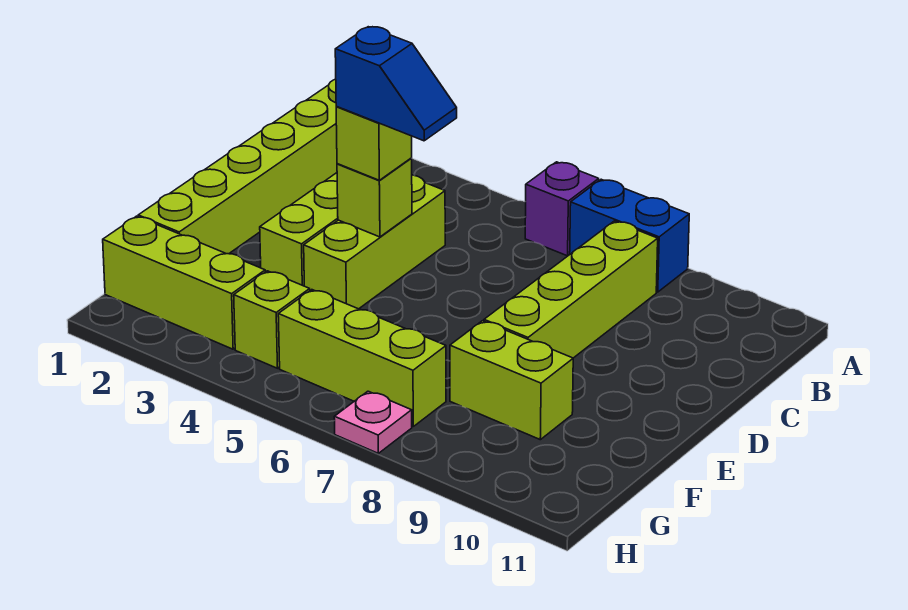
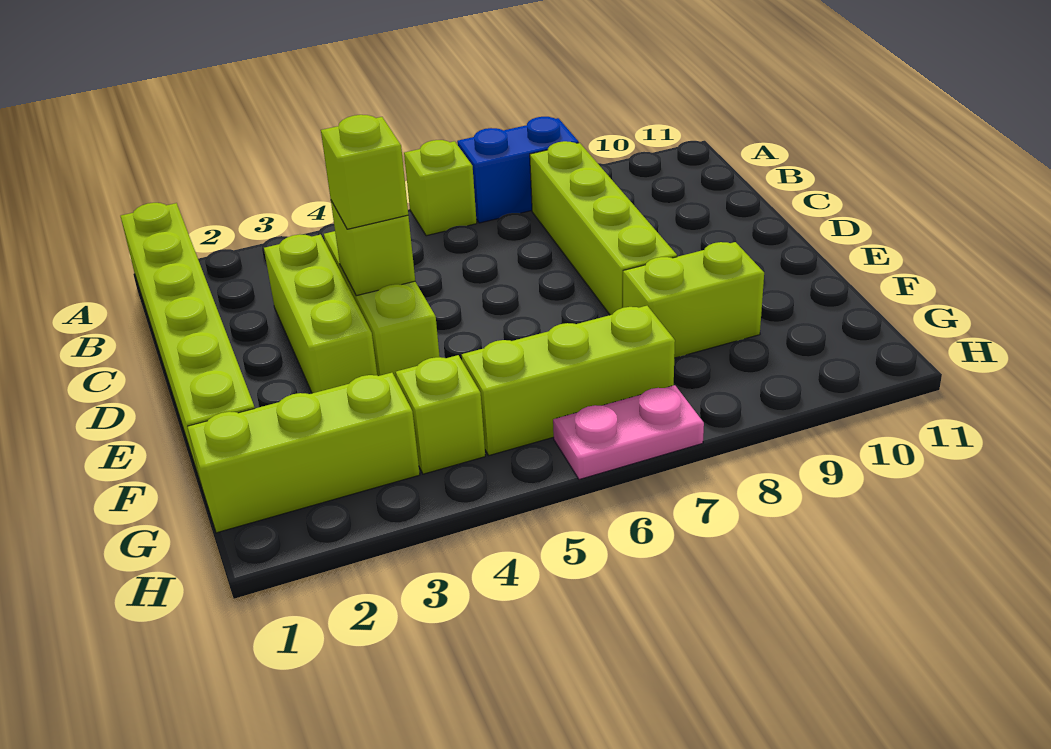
purple 1x1 brick [525,162,599,256] -> lime 1x1 brick [404,140,477,236]
blue 1x2 slope [335,27,457,141] -> none
pink 1x1 plate [334,391,412,453] -> pink 1x2 plate [553,385,704,480]

